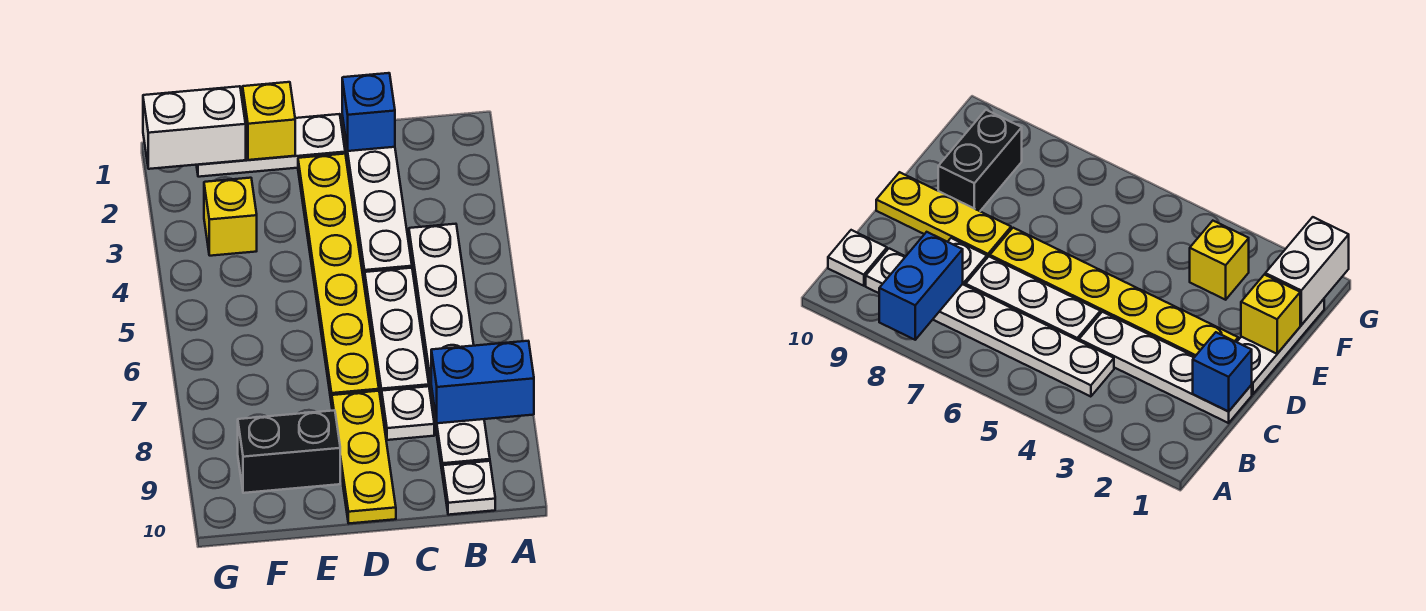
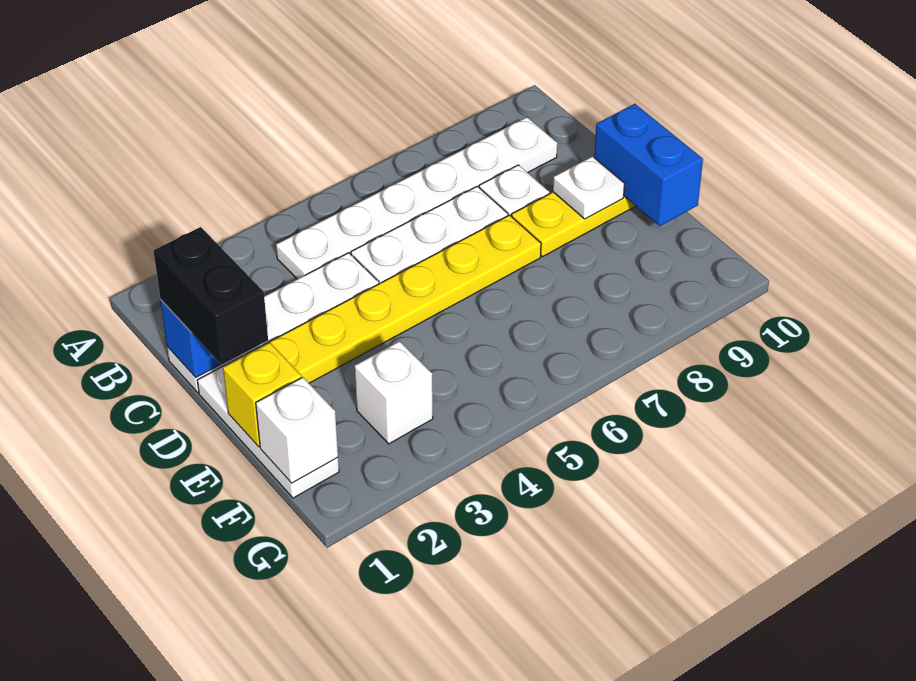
blue 1x2 brick [431,341,534,423] -> blue 1x2 brick moved to [594,104,703,226]
white 1x1 plate [443,461,495,515] -> white 1x1 plate moved to [553,156,625,219]
black 1x2 brick [238,410,340,493] -> black 1x2 brick moved to [154,227,268,365]
white 1x2 brick [143,86,246,169] -> white 1x1 brick [256,377,338,483]
yellow 1x1 brick [204,178,257,256] -> white 1x1 brick [355,341,433,444]

